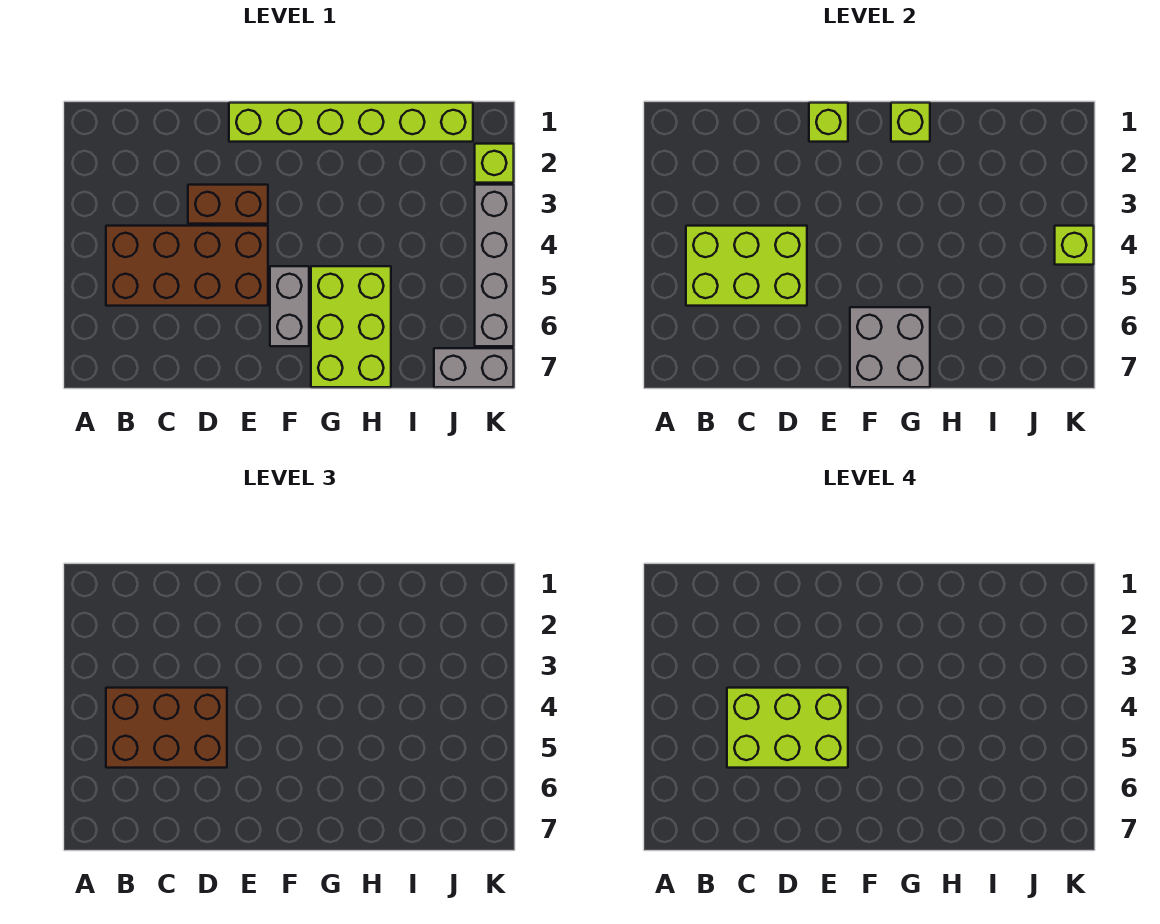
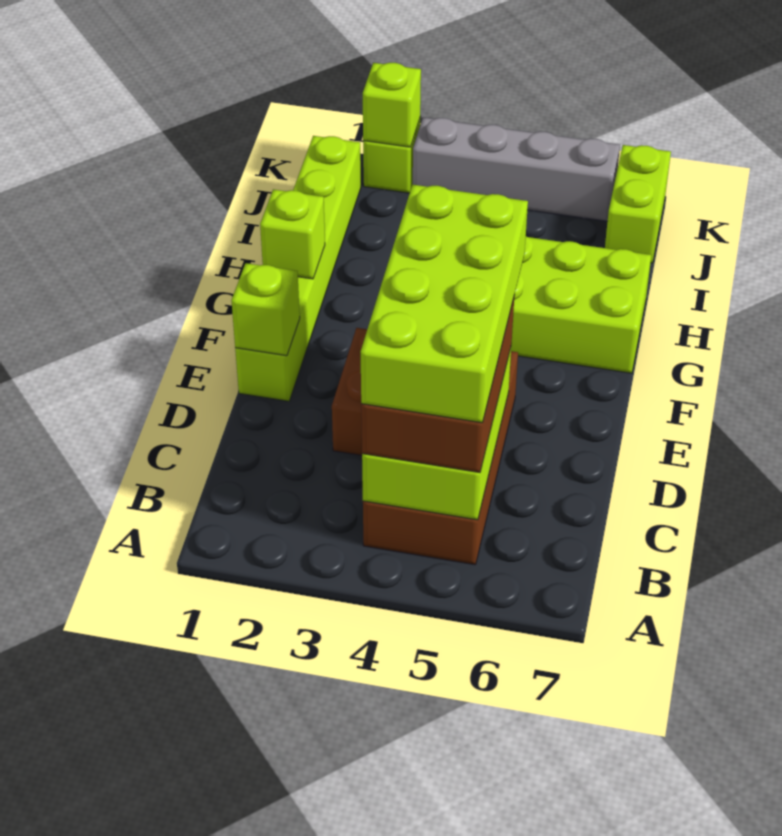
lime 2x3 brick [727,688,848,768] -> lime 2x4 brick [360,185,528,423]
grey 1x2 brick [270,266,309,346] -> none
grey 2x2 brick [850,307,930,387] -> none
grey 1x2 brick [434,348,514,387] -> lime 1x2 brick [605,145,671,263]
lime 1x1 brick [1055,226,1094,265] -> lime 1x1 brick moved to [363,63,421,147]

